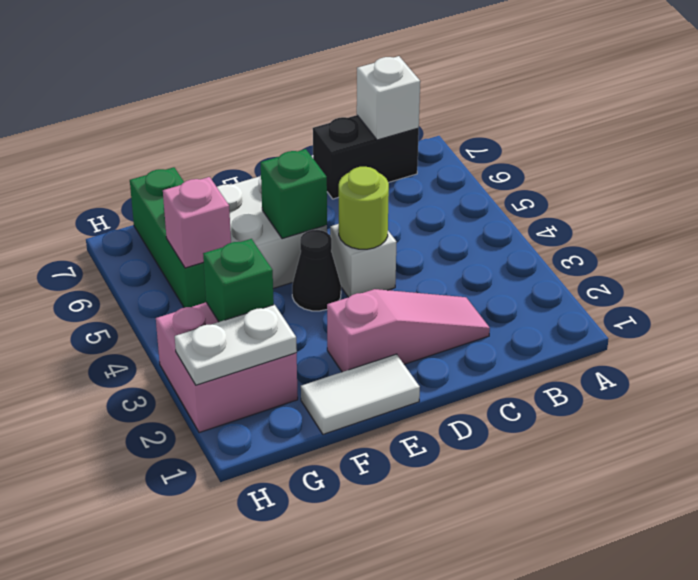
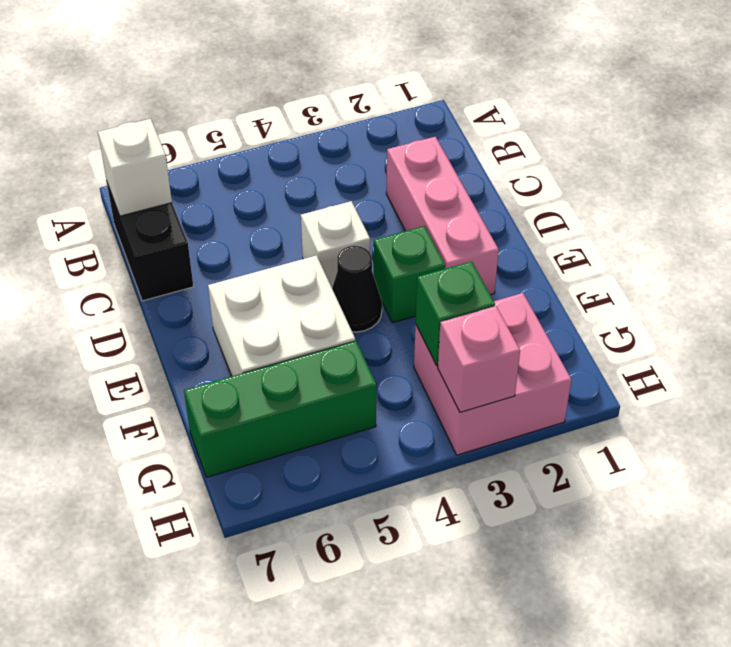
pink 1x3 slope [327,289,490,372] -> pink 1x3 brick [386,137,499,295]
lime 1x1 round brick [339,167,389,249] -> none
white 1x2 tile [301,354,420,434] -> none
green 1x1 brick [261,149,327,239] -> green 1x1 brick moved to [374,226,445,323]
white 1x2 plate [175,305,297,385] -> none
pink 1x1 brick [163,177,231,268] -> pink 1x1 brick moved to [438,306,520,412]

